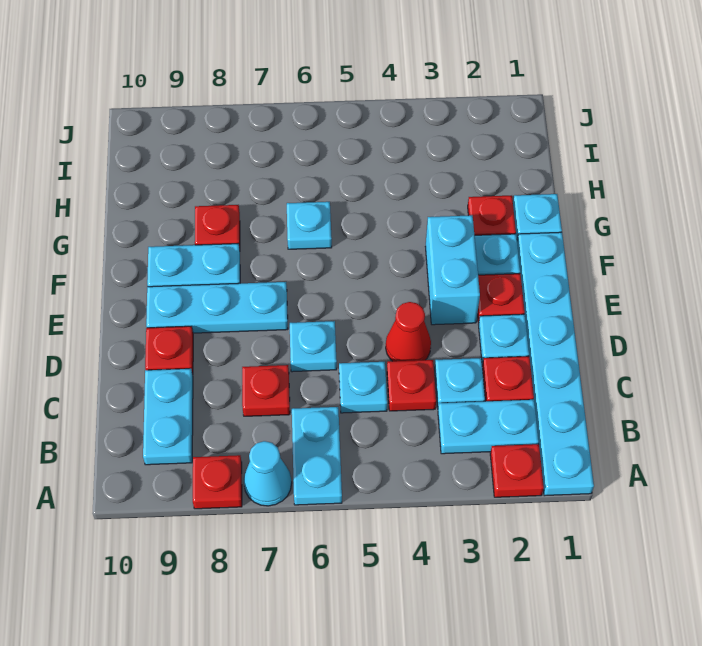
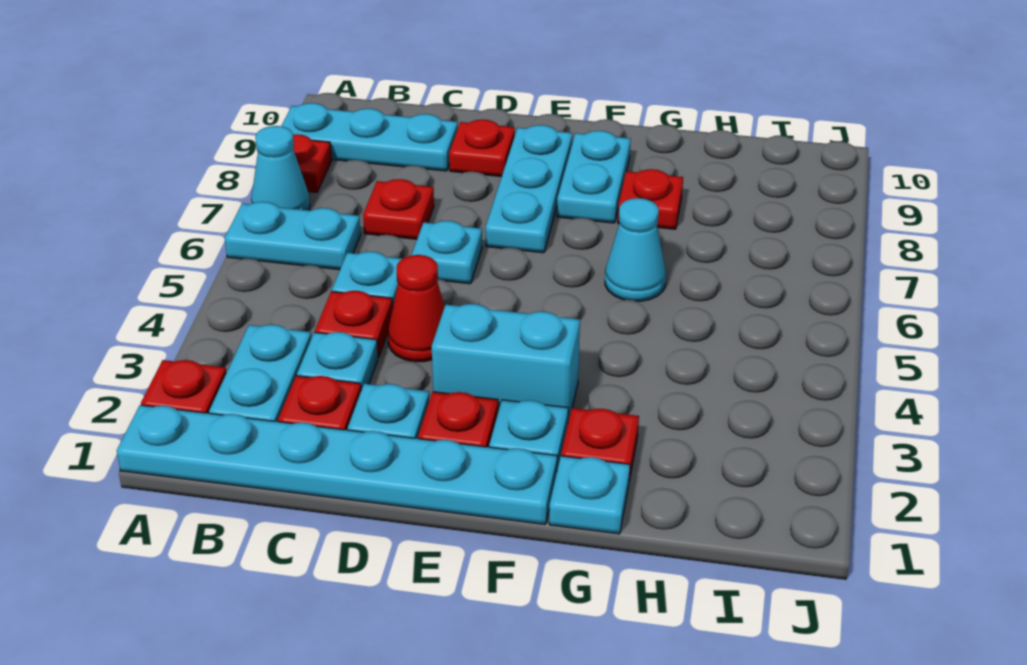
cyan 1x2 plate [143,369,193,465] -> cyan 1x3 plate [282,103,458,171]
cyan 1x1 plate [287,202,332,249] -> cyan 1x1 cone [605,198,666,301]

